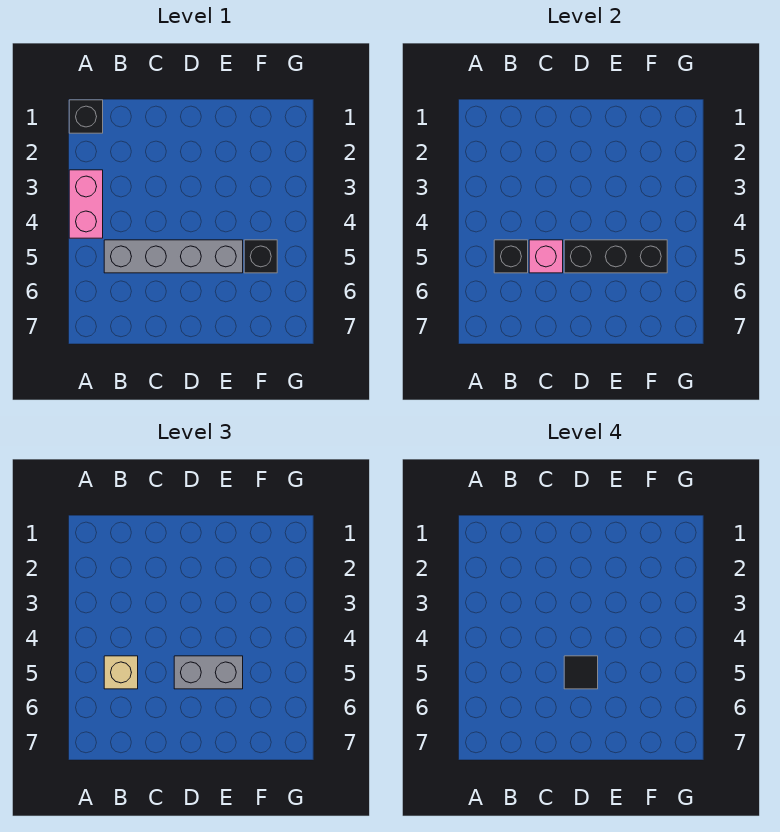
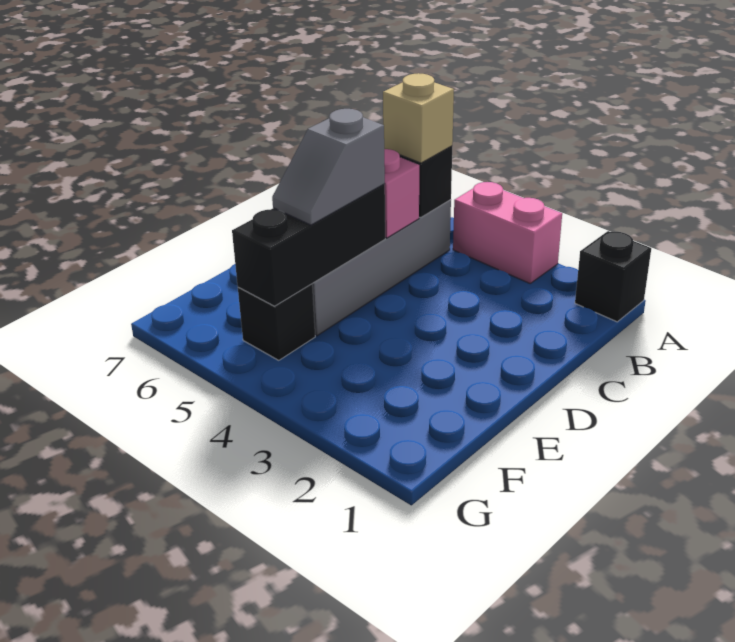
grey 1x2 brick [174,656,243,689] -> grey 1x2 slope [272,109,385,225]
black 1x1 tile [564,656,598,689] -> none

